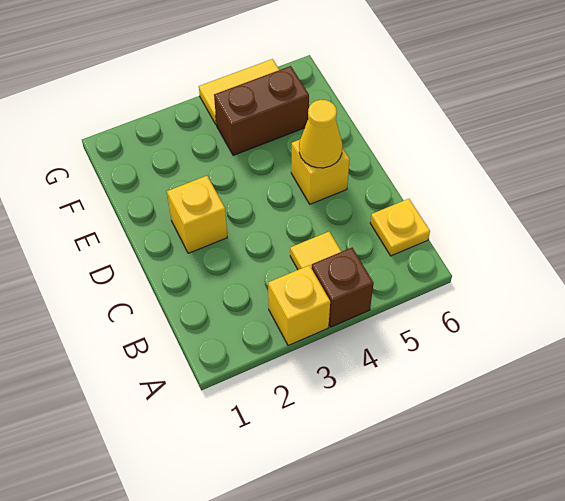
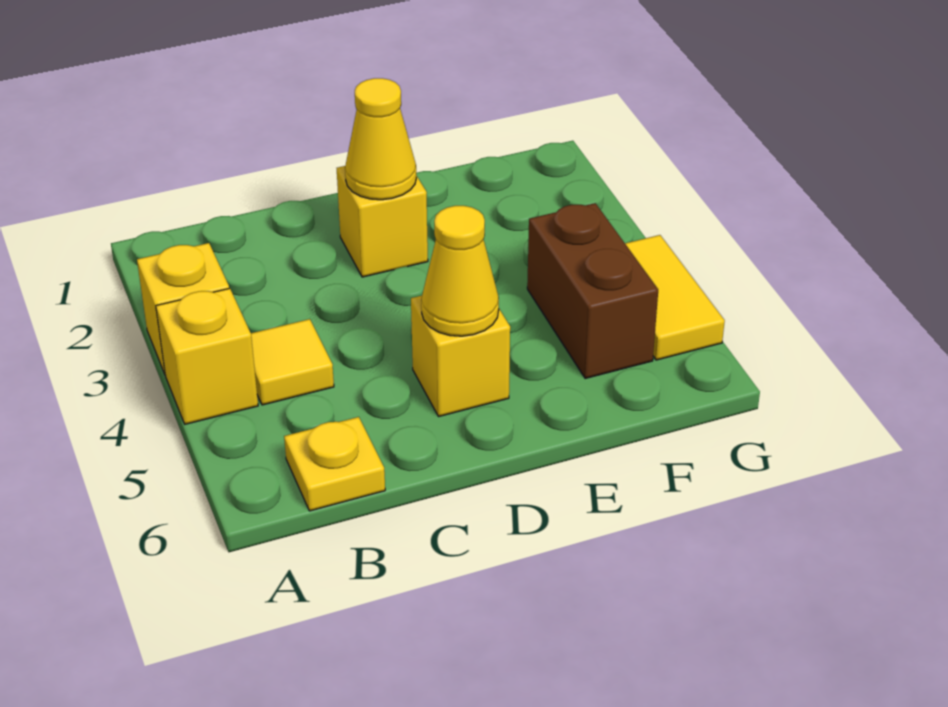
brown 1x1 brick [312,248,374,327] -> yellow 1x1 brick [156,288,258,424]
none -> yellow 1x1 cone [345,78,416,200]

